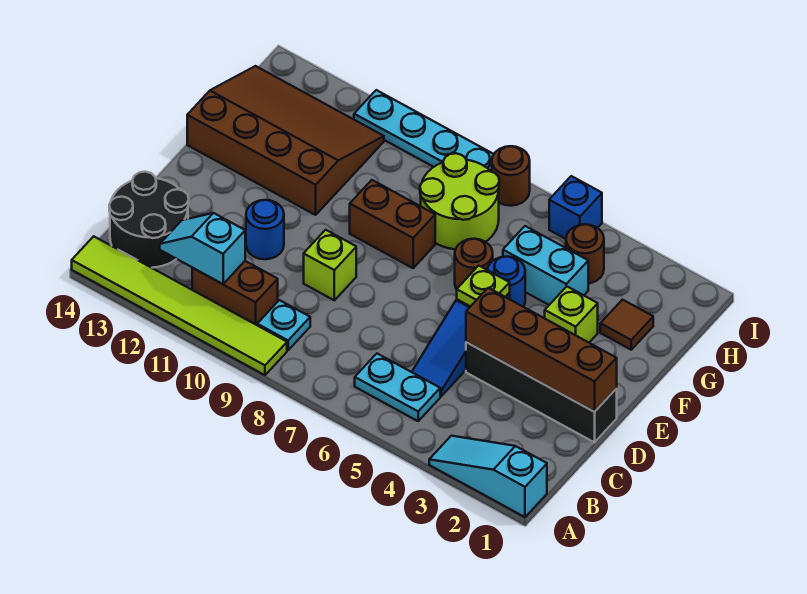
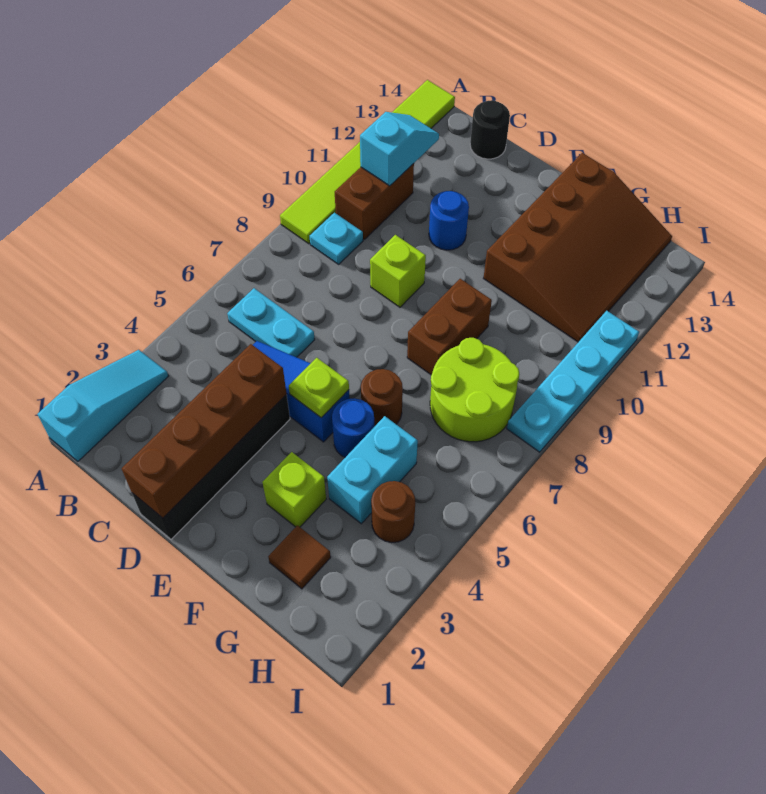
cyan 1x2 plate [355,354,440,421] -> cyan 1x2 plate turned to [227,288,315,357]
black 2x2 round brick [109,172,189,268] -> black 1x1 round brick [470,100,510,159]
blue 1x1 brick [549,176,602,239] -> none
brown 1x1 round brick [492,146,530,206] -> none

